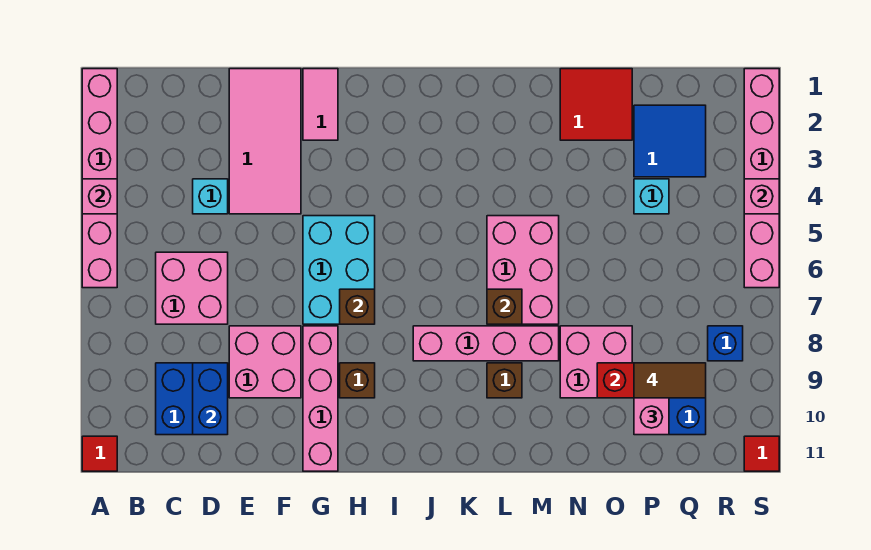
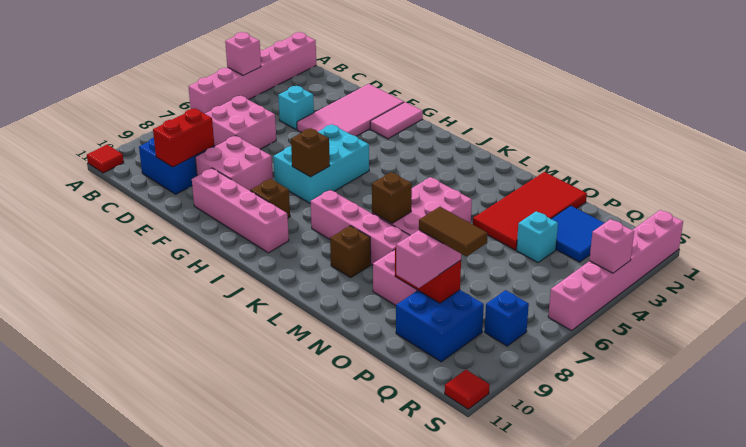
blue 1x2 brick [193,363,228,435] -> red 1x2 brick [153,109,214,167]
pink 1x4 brick [303,326,338,471] -> pink 1x4 brick turned to [192,168,289,253]
red 2x2 tile [560,69,632,140] -> red 2x4 tile [473,172,587,250]

